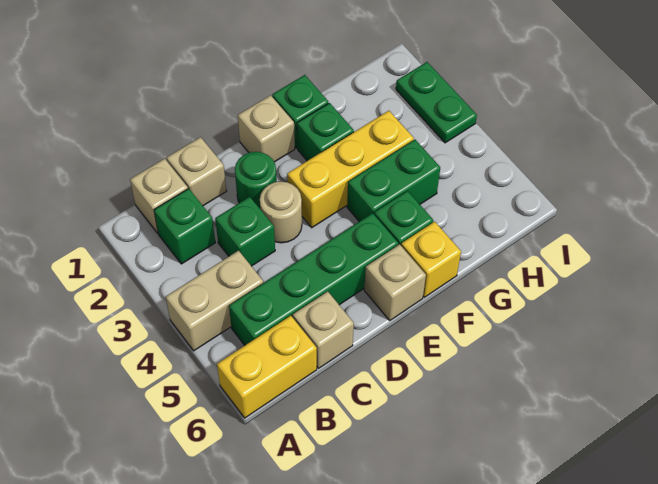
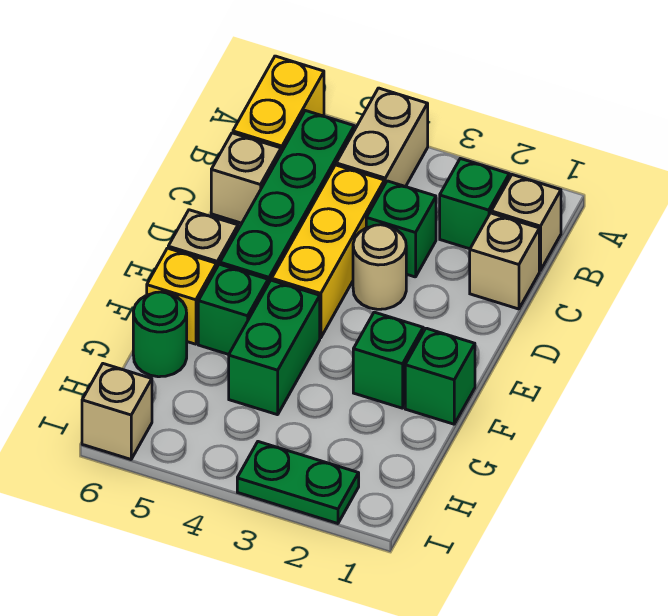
green 1x1 round brick [235,152,277,208] -> green 1x1 round brick moved to [133,292,187,377]
tan 1x1 brick [238,95,295,162] -> tan 1x1 brick moved to [82,364,152,459]
yellow 1x3 brick [287,111,414,228] -> yellow 1x3 brick moved to [272,165,384,338]

